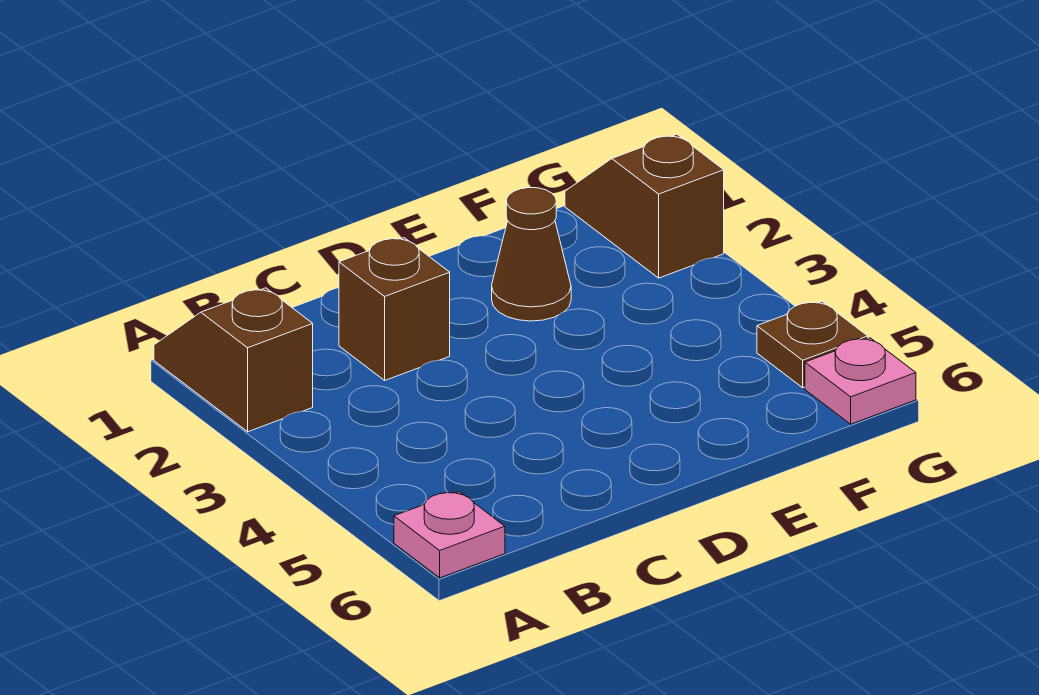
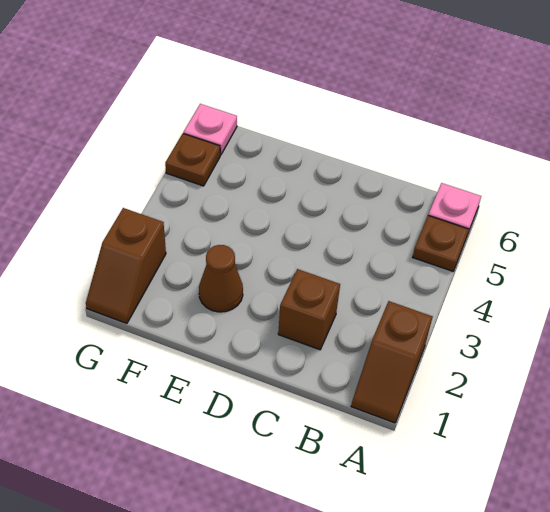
none -> brown 1x1 plate [413,216,469,271]

